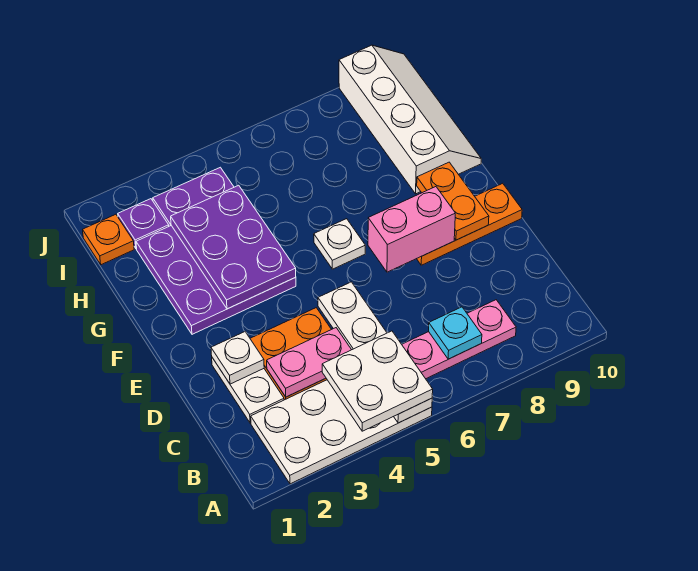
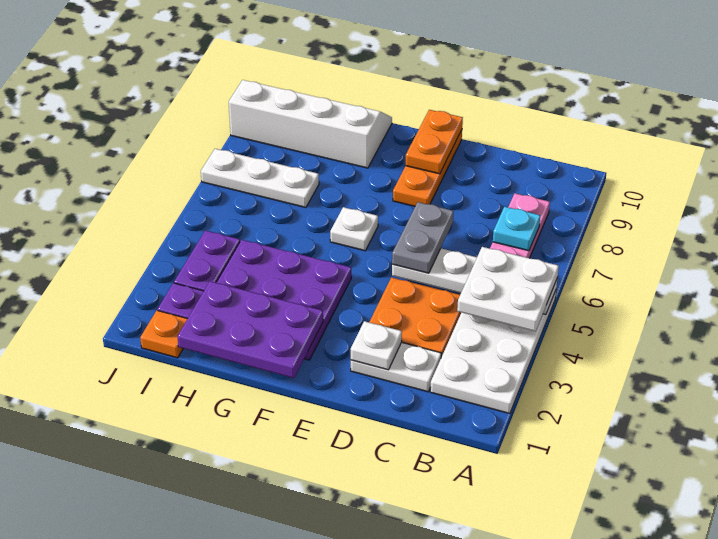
pink 1x2 plate [267,328,351,397] -> none
none -> grey 1x2 plate [392,202,454,273]
pink 1x2 brick [368,187,455,272] -> none
orange 1x2 plate [417,162,489,240] -> orange 1x2 plate turned to [406,110,463,174]
purple 2x3 plate [171,185,296,309] -> purple 2x3 plate moved to [177,281,323,378]
none -> white 1x3 plate [201,149,319,208]

